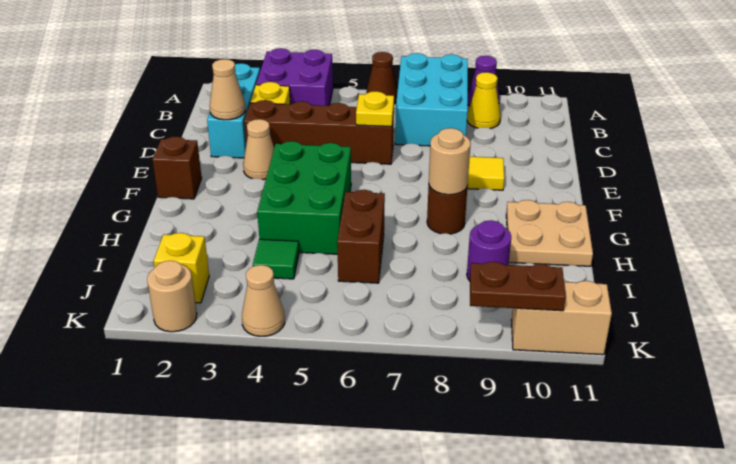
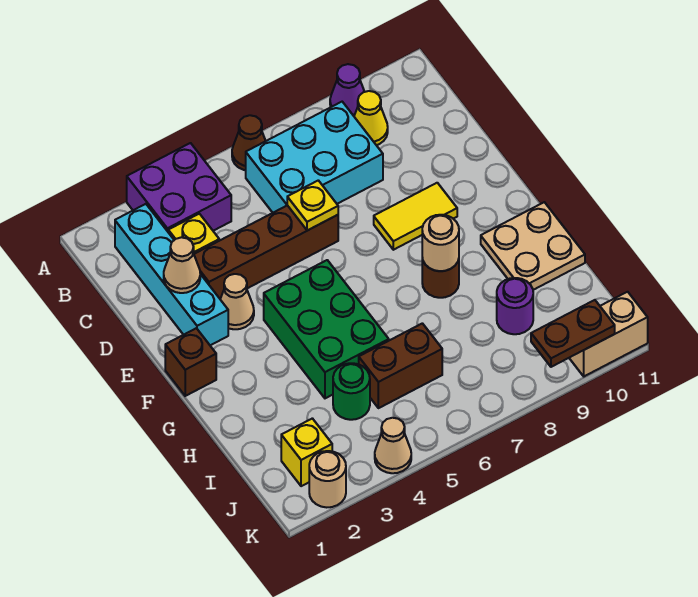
cyan 2x3 brick [395,53,468,146] -> cyan 2x3 brick turned to [246,102,383,213]
cyan 1x3 brick [207,63,260,158] -> cyan 1x4 brick [115,204,228,345]
brown 1x2 brick [337,190,385,283] -> brown 1x2 brick turned to [359,323,442,408]
green 1x1 tile [253,239,299,279] -> green 1x1 round brick [333,363,370,420]

